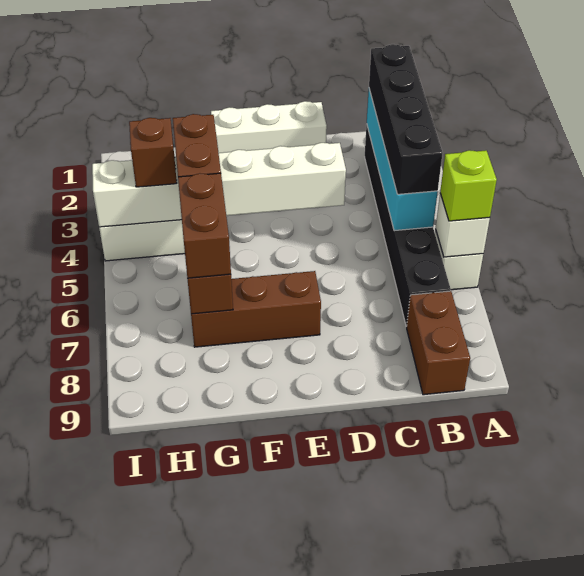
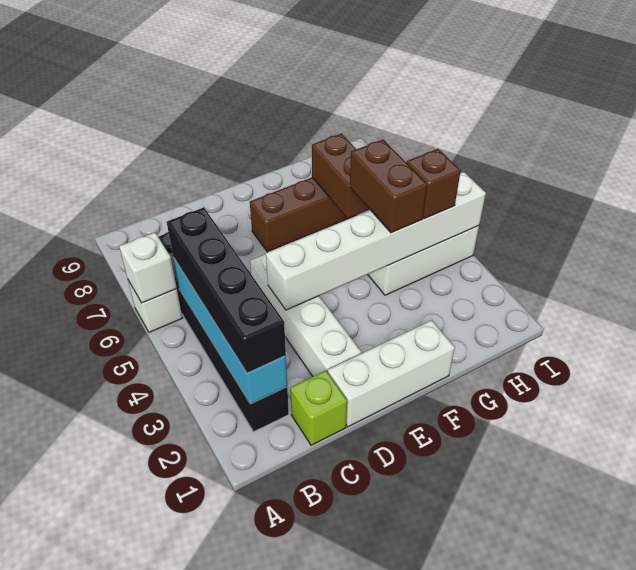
lime 1x1 brick [440,150,497,221] -> lime 1x1 brick moved to [290,371,347,445]
brown 1x2 brick [407,291,470,395] -> none
none -> white 1x4 brick [250,254,361,376]
brown 1x2 brick [178,173,231,278] -> none

